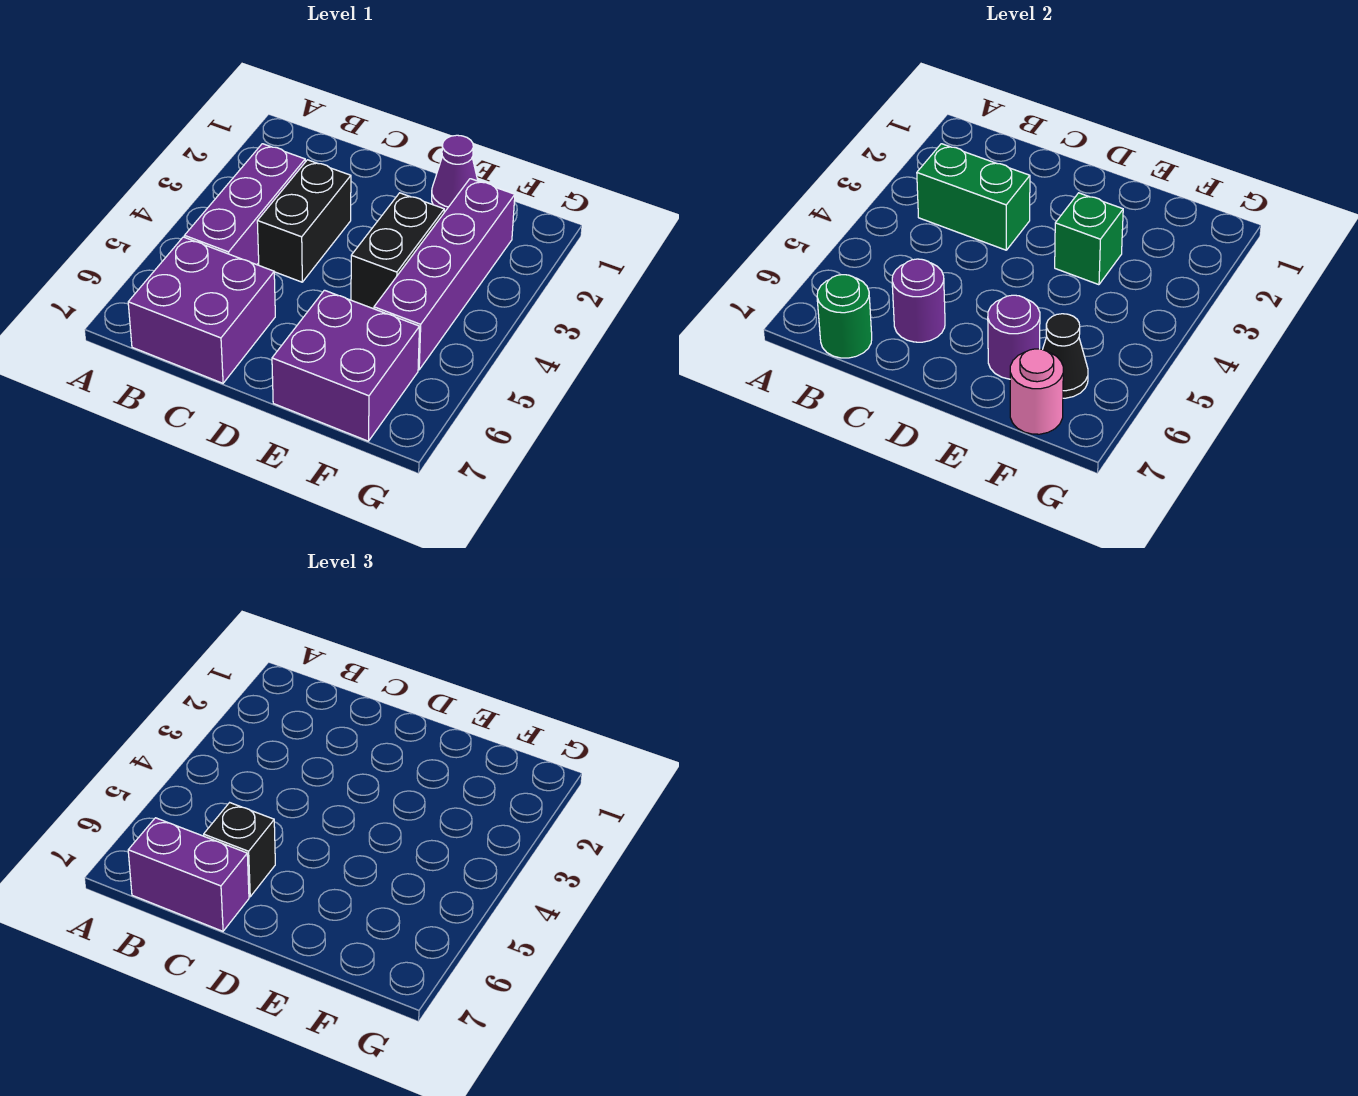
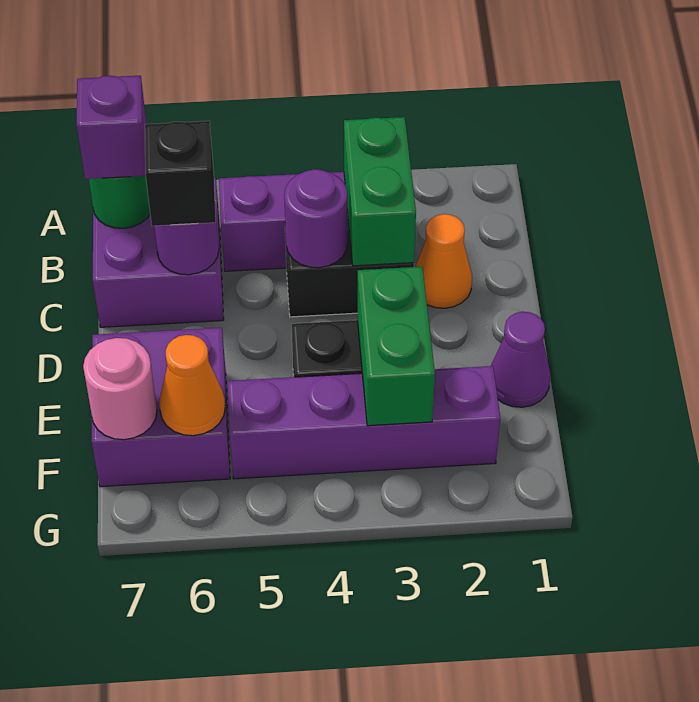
purple 1x2 brick [128,818,249,931] -> purple 1x1 brick [77,76,146,179]
none -> orange 1x1 cone [415,214,472,308]
green 1x1 brick [1055,193,1123,285] -> green 1x2 brick [357,267,435,426]
purple 1x1 round brick [988,295,1040,379] -> purple 1x1 round brick moved to [284,169,347,268]
black 1x1 cone [1043,314,1088,398] -> orange 1x1 cone [159,335,225,436]

